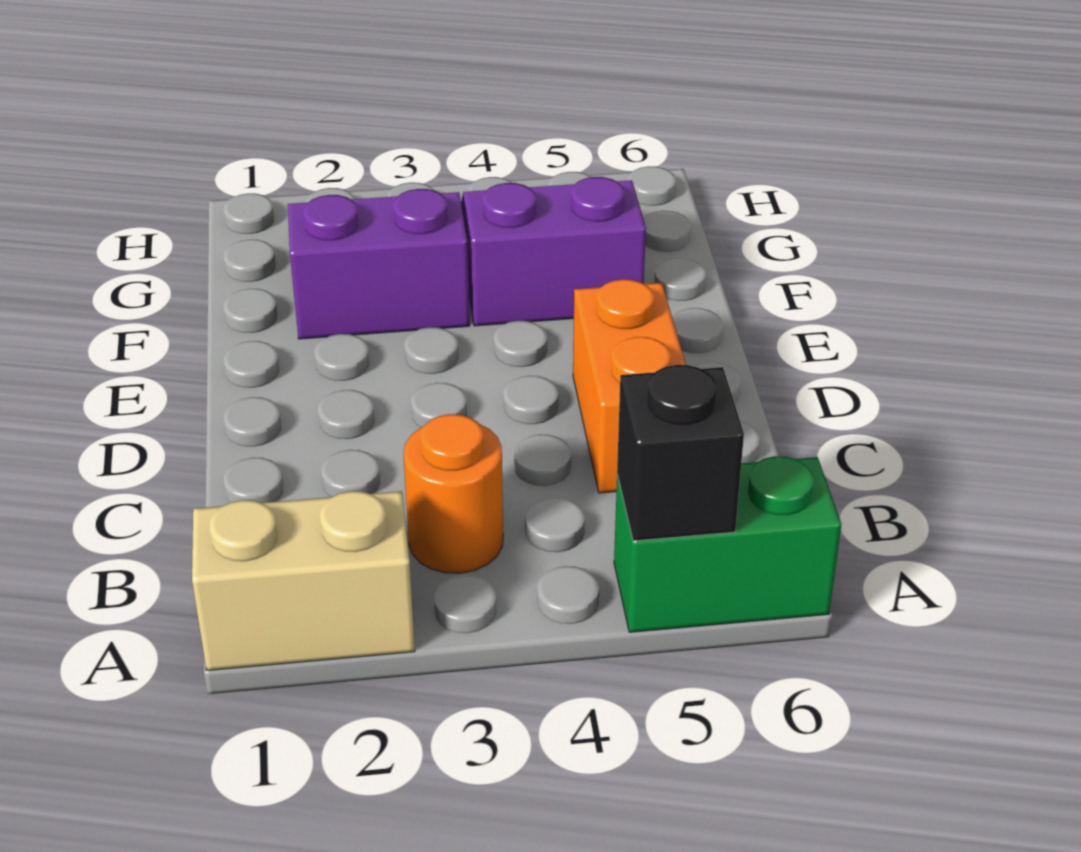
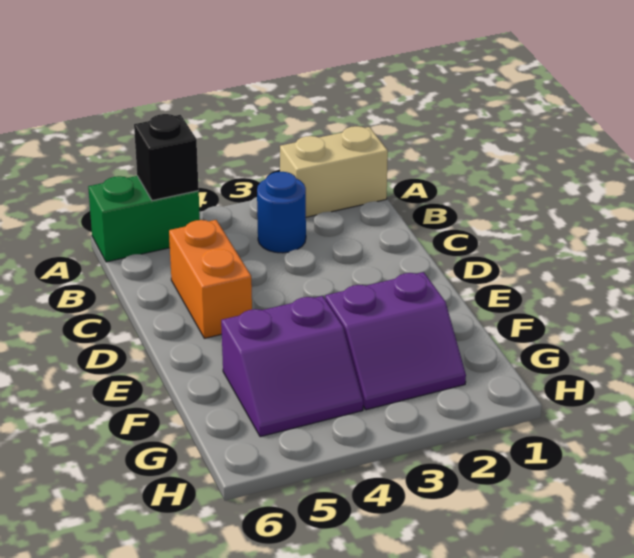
orange 1x1 round brick [403,414,503,573] -> blue 1x1 round brick [257,172,306,253]

